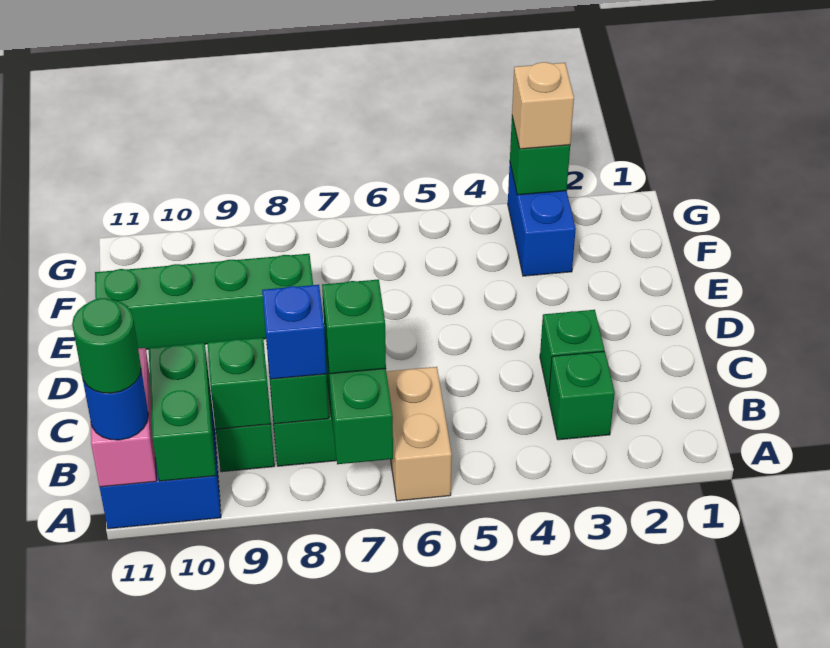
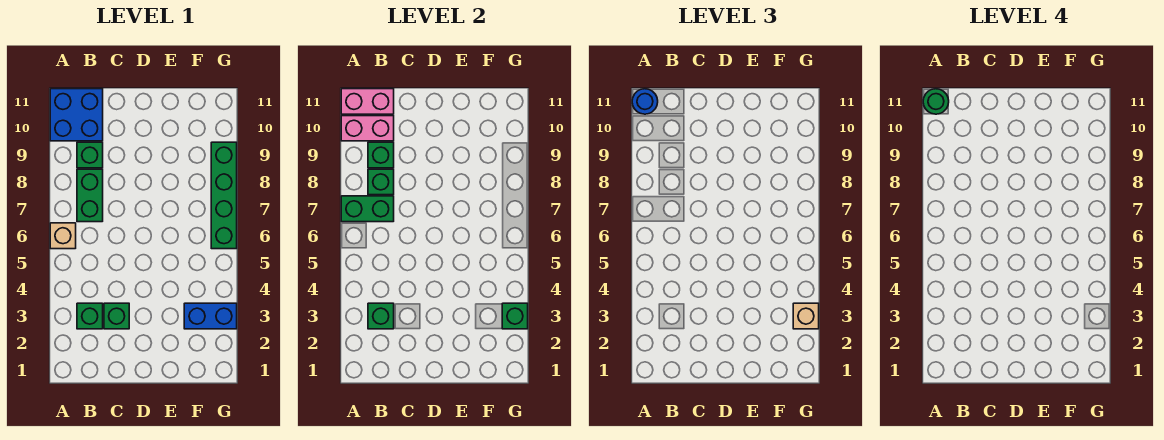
tan 1x2 brick [386,367,452,501] -> tan 1x1 brick [50,223,76,249]
green 1x2 brick [149,343,216,481] -> pink 1x2 brick [341,116,394,141]
green 1x1 brick [322,279,386,374] -> green 1x1 brick moved to [368,303,394,329]
blue 1x1 brick [262,285,327,379] -> none
green 1x4 brick [95,254,313,349] -> green 1x4 brick moved to [211,142,237,249]

